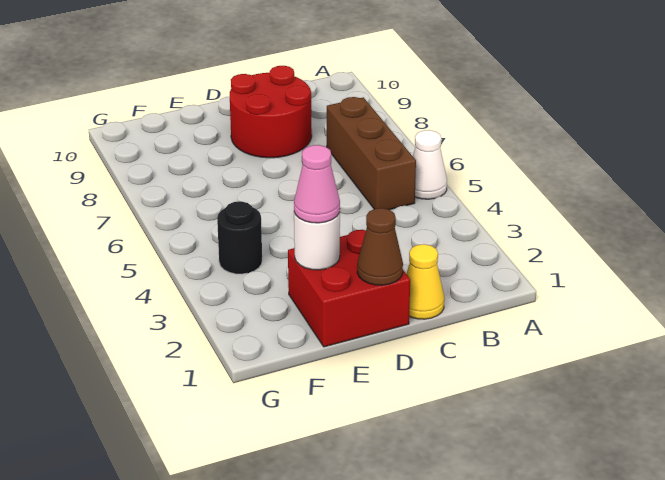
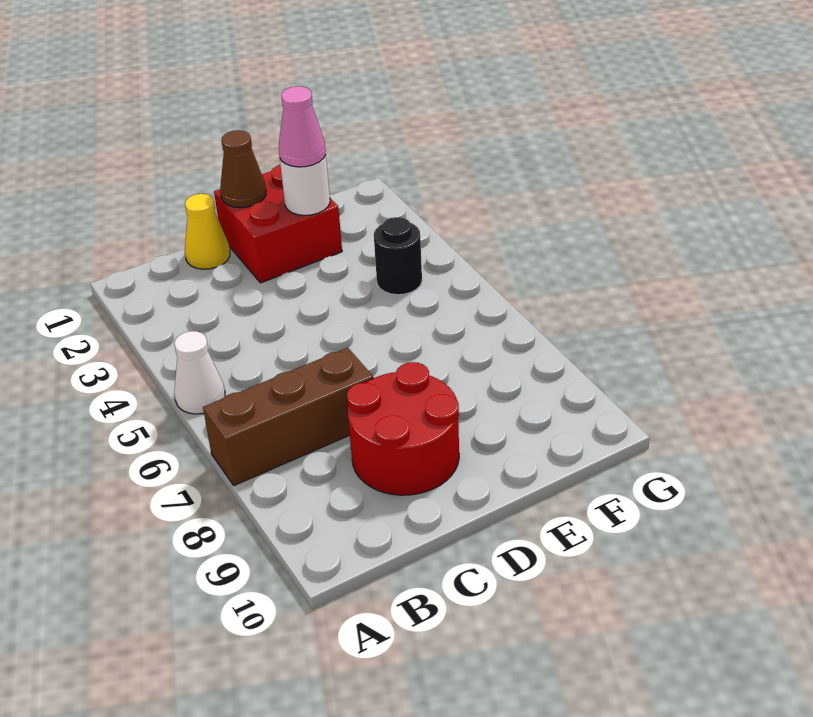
brown 1x3 brick [327,97,416,210] -> brown 1x3 brick turned to [203,348,373,485]

